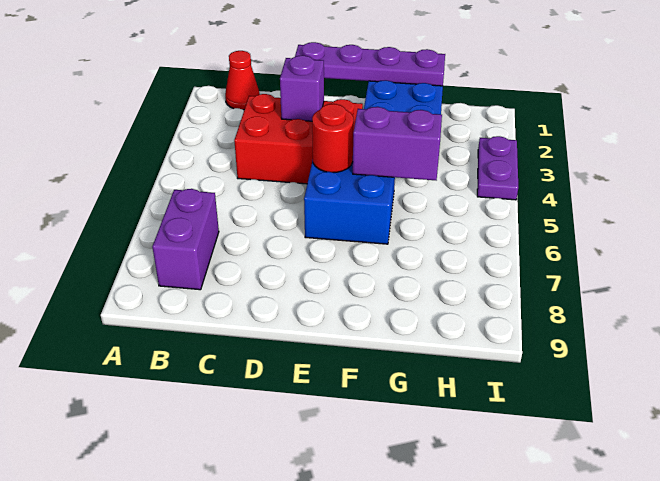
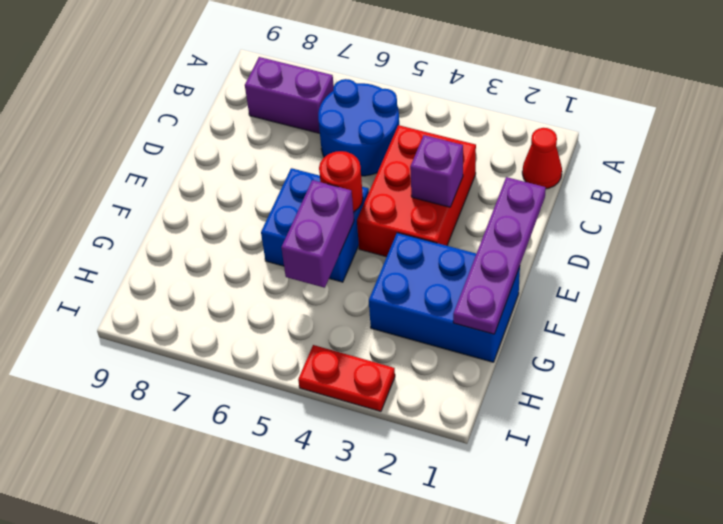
none -> blue 2x2 round brick [318,79,399,176]
purple 1x2 plate [477,136,518,200] -> red 1x2 plate [298,345,395,411]

